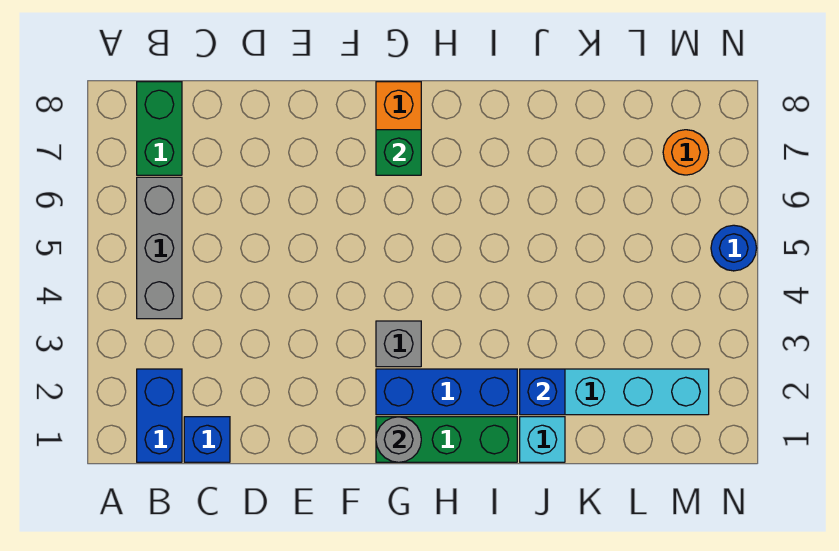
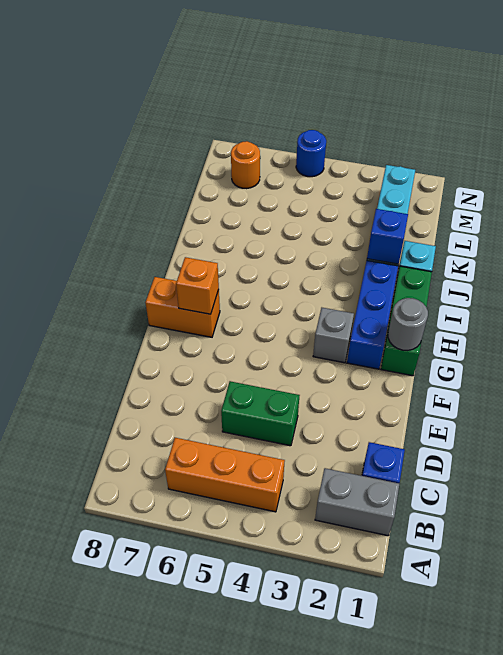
blue 1x2 brick [137,369,182,462] -> grey 1x2 brick [315,468,399,536]
grey 1x3 brick [137,177,182,319] -> orange 1x3 brick [165,438,285,512]
green 1x2 brick [137,82,182,175] -> green 1x2 brick moved to [221,381,300,446]
green 1x1 brick [376,130,421,175] -> orange 1x1 brick [176,257,219,314]

